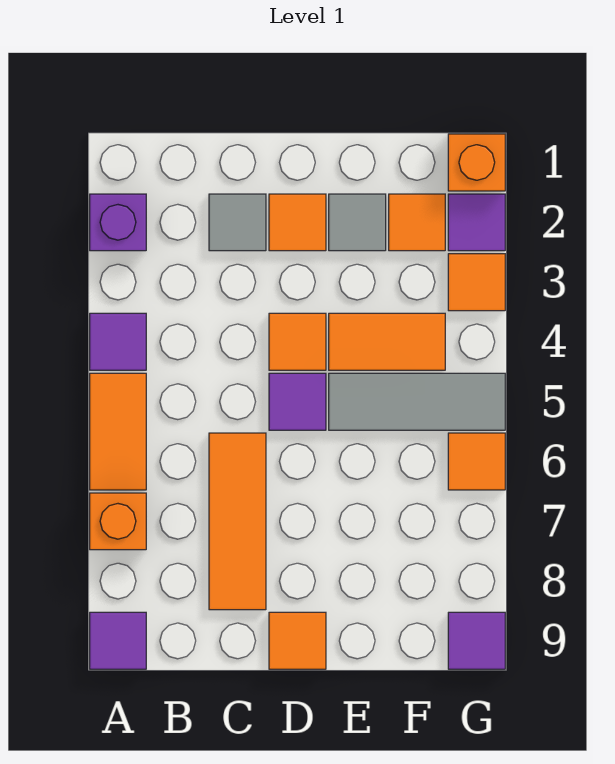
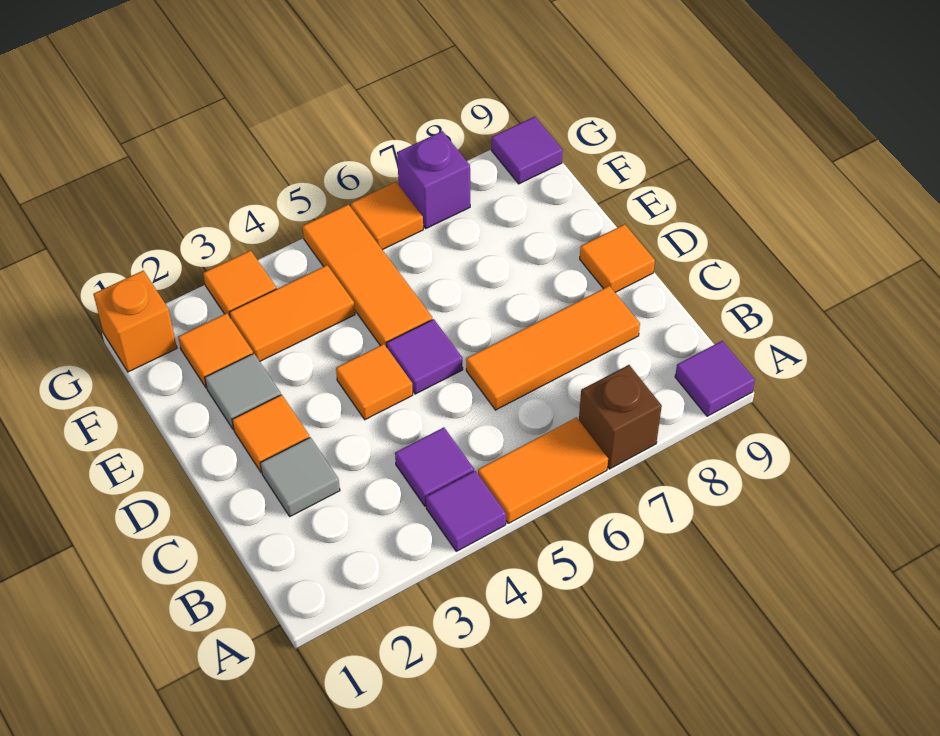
purple 1x1 brick [90,194,146,251] -> purple 1x1 brick moved to [397,131,470,228]
orange 1x1 brick [90,493,146,550] -> brown 1x1 brick [579,365,662,469]
orange 1x2 tile [329,313,445,370] -> orange 1x2 tile turned to [230,265,355,361]
grey 1x3 tile [329,373,505,430] -> orange 1x3 tile [302,204,432,347]
purple 1x1 tile [448,194,505,251] -> purple 1x1 tile moved to [395,427,474,506]

